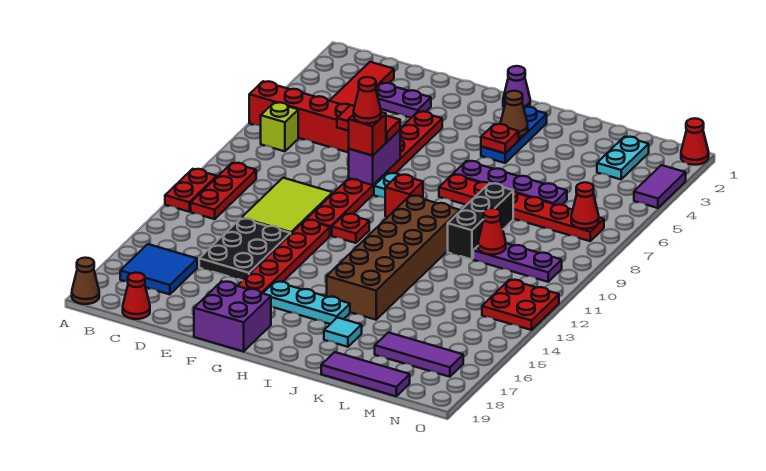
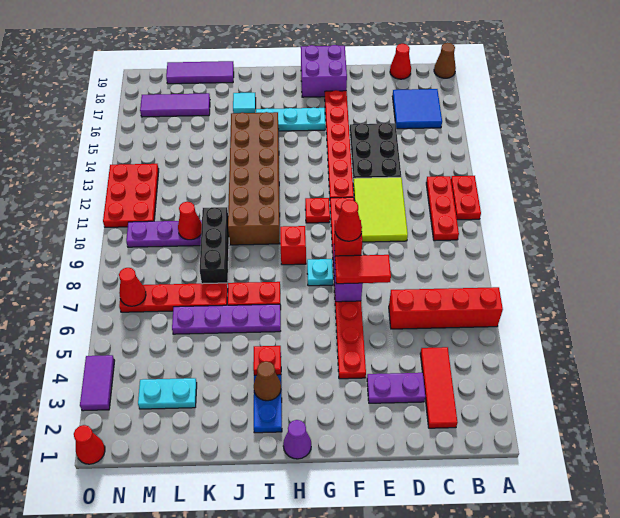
lime 1x1 brick [261,102,298,151] -> none
cyan 1x2 plate [597,137,649,179] -> cyan 1x2 plate turned to [138,378,197,409]
red 2x2 plate [482,280,559,330] -> red 2x3 plate [103,164,159,227]

